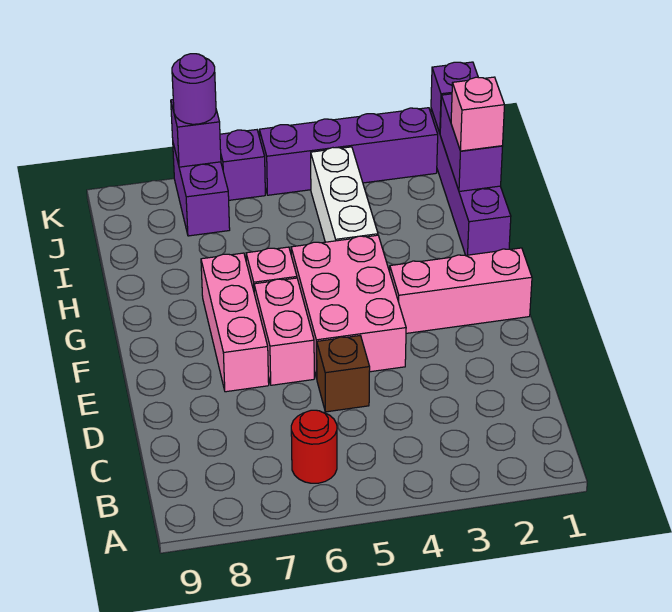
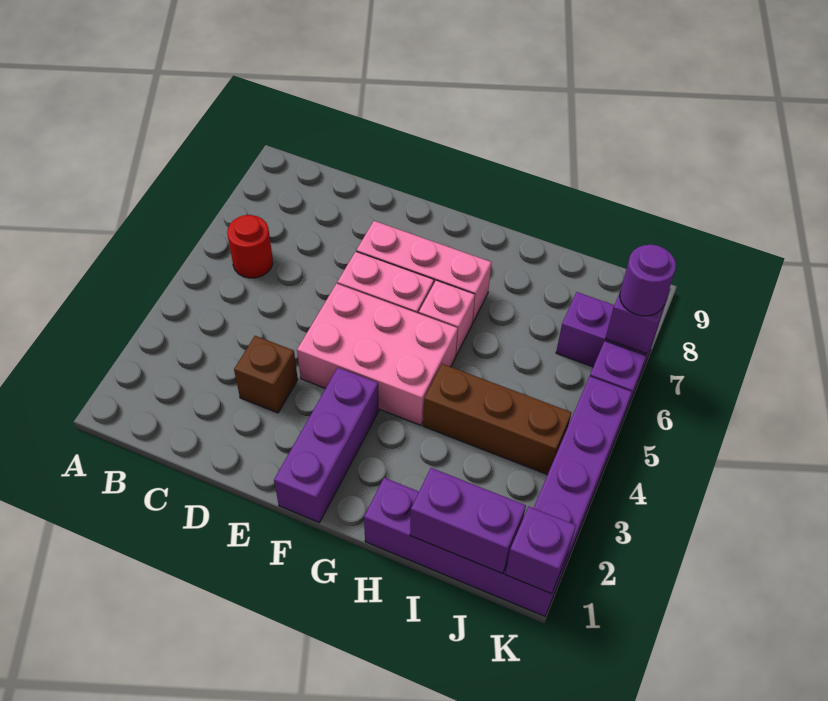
brown 1x1 brick [317,336,370,412] -> brown 1x1 brick moved to [234,336,298,413]
pink 1x3 brick [390,248,532,333] -> purple 1x3 brick [274,368,379,522]
white 1x3 brick [311,147,378,242] -> brown 1x3 brick [423,364,572,475]
pink 1x1 brick [451,77,505,151] -> none

